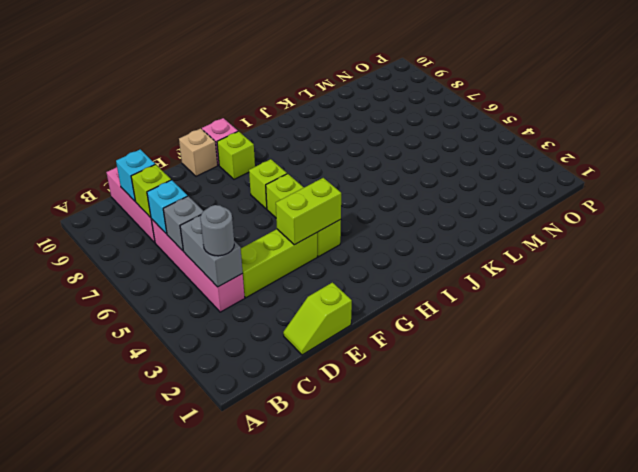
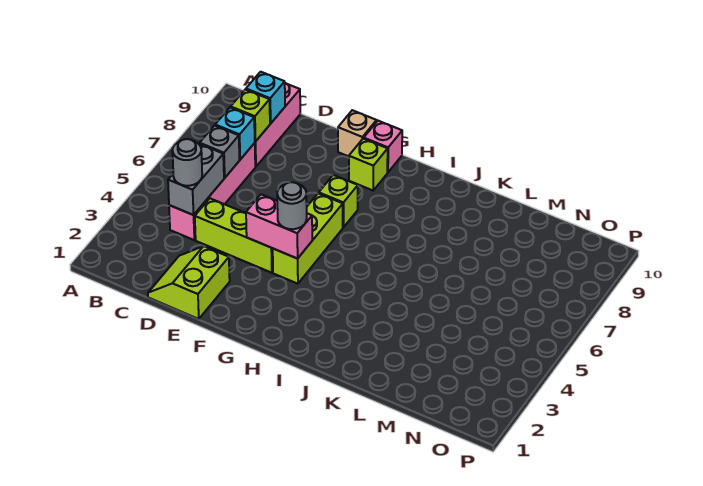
lime 1x2 slope [283,282,352,355] -> lime 2x2 slope [148,246,230,319]
lime 1x2 brick [276,178,341,245] -> pink 1x2 brick [246,194,312,259]
none -> grey 1x1 round brick [277,182,307,229]

